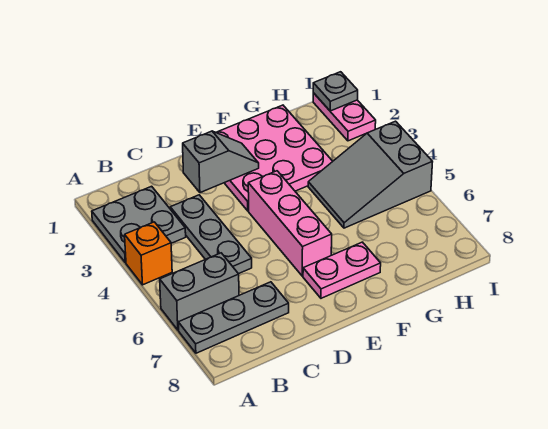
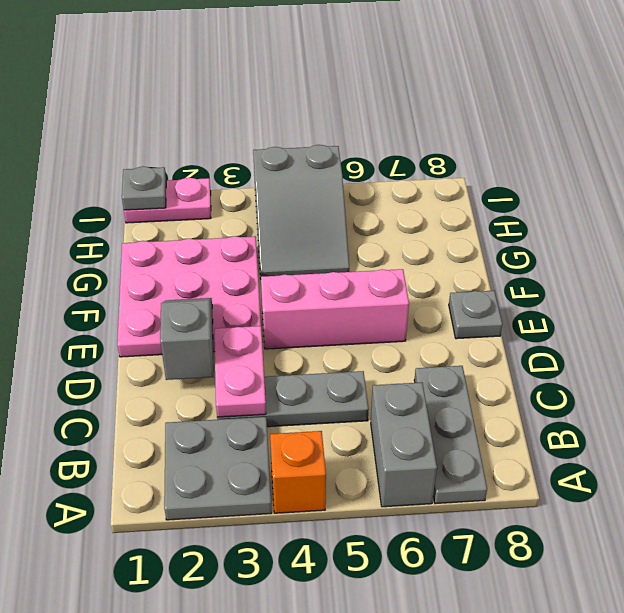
pink 1x2 plate [303,242,381,298] -> pink 1x2 plate moved to [214,326,266,417]
none -> grey 1x1 plate [449,291,502,339]

